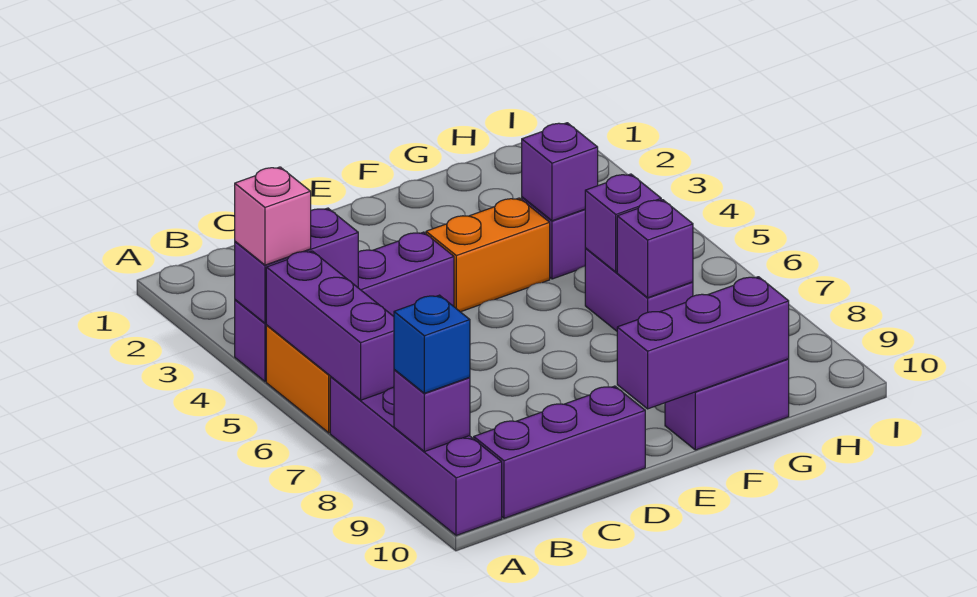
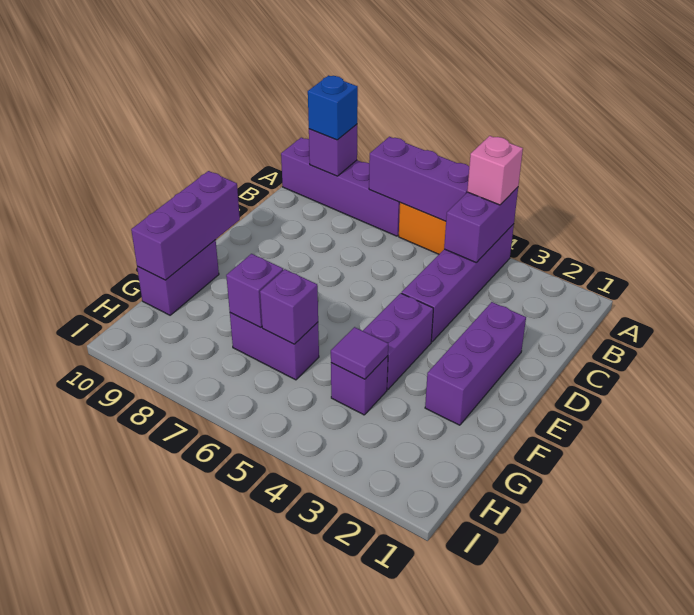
purple 1x3 brick [474,386,645,518] -> purple 1x3 brick moved to [425,302,526,425]
orange 1x2 brick [426,198,550,312] -> purple 1x2 brick [363,293,433,390]
purple 1x1 brick [522,123,598,221] -> purple 1x1 tile [331,327,388,379]

